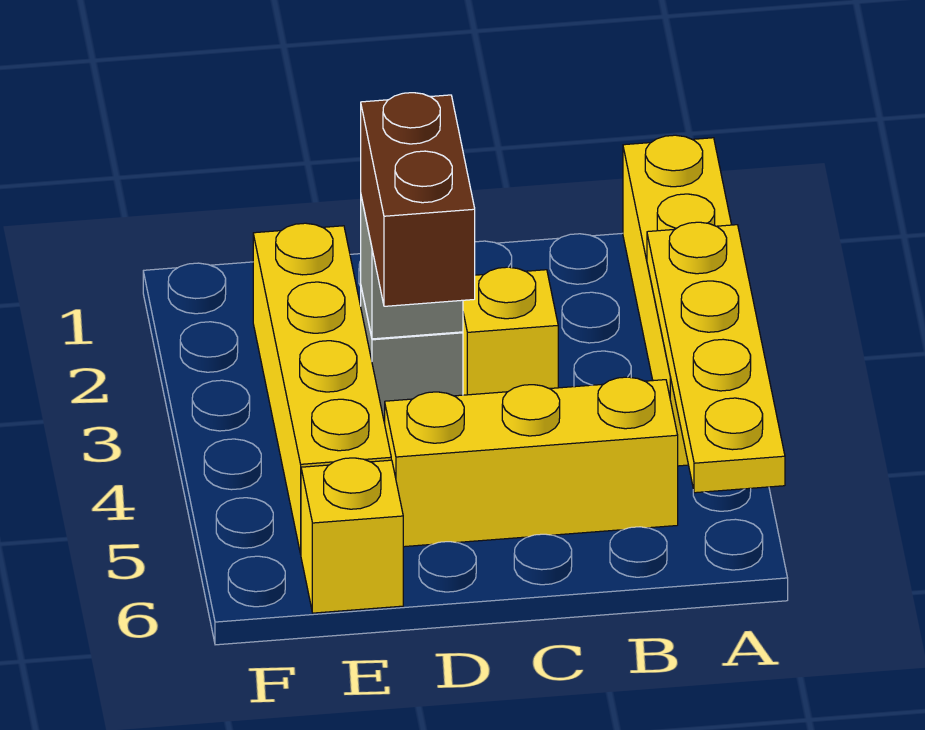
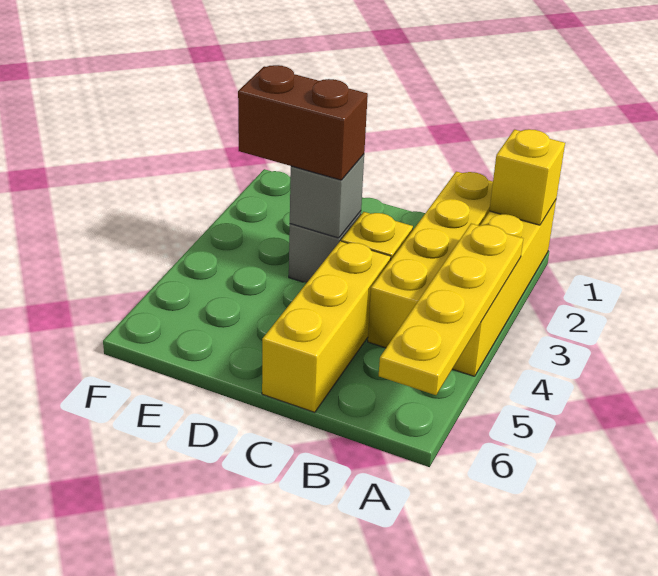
yellow 1x3 brick [385,377,678,547] -> yellow 1x3 brick turned to [262,241,391,412]
brown 1x2 brick [361,93,475,306] -> brown 1x2 brick turned to [238,65,368,180]
yellow 1x4 brick [253,223,391,554] -> yellow 1x4 brick moved to [368,172,493,348]
yellow 1x1 brick [301,458,403,613] -> yellow 1x1 brick moved to [489,129,565,225]

